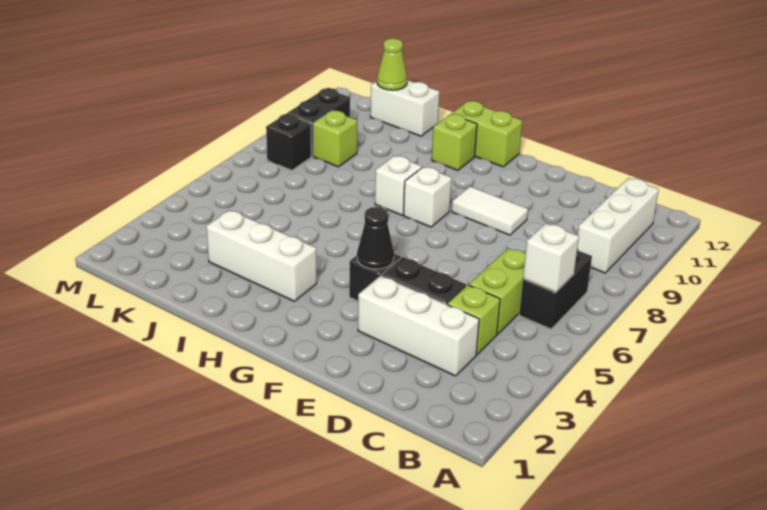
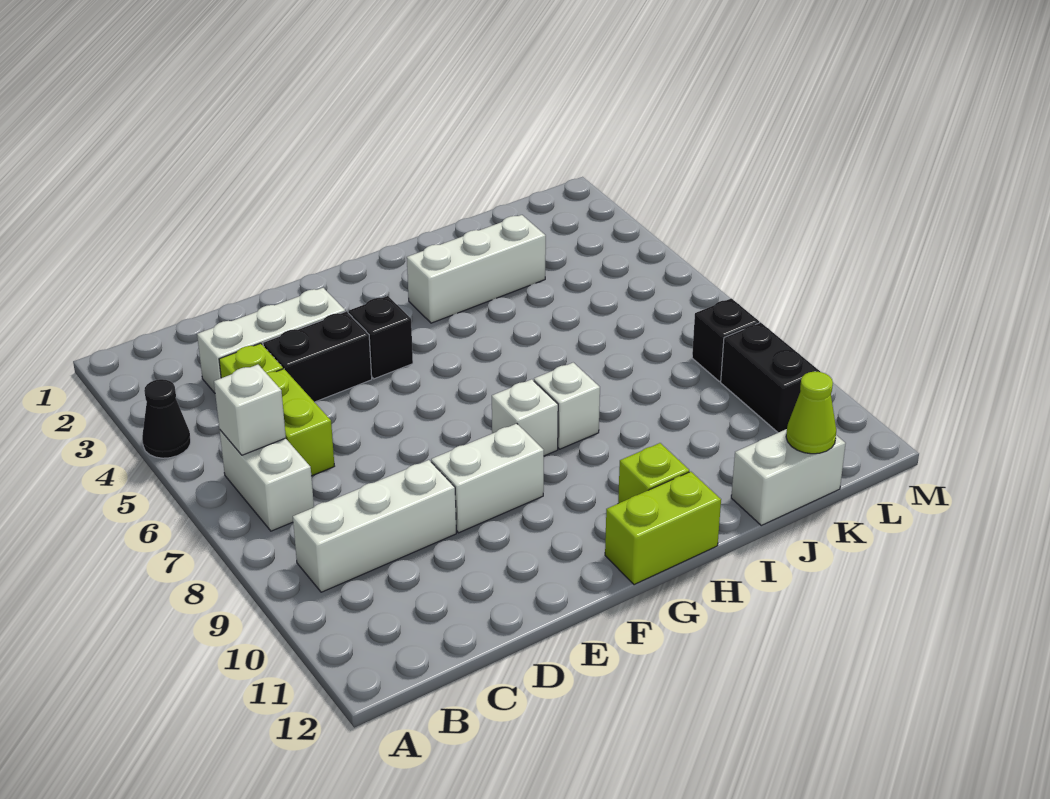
black 1x2 brick [519,249,592,329] -> white 1x2 brick [220,430,314,531]
white 1x3 brick [577,178,659,273] -> white 1x3 brick turned to [293,460,456,592]
white 1x2 tile [452,187,528,235] -> white 1x2 brick [431,424,544,533]
black 1x1 cone [357,207,394,269] -> black 1x1 cone moved to [142,379,191,458]
lime 1x1 brick [313,111,357,167] -> none

